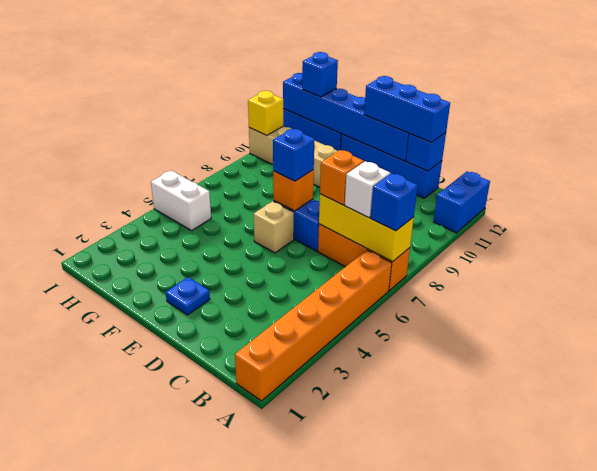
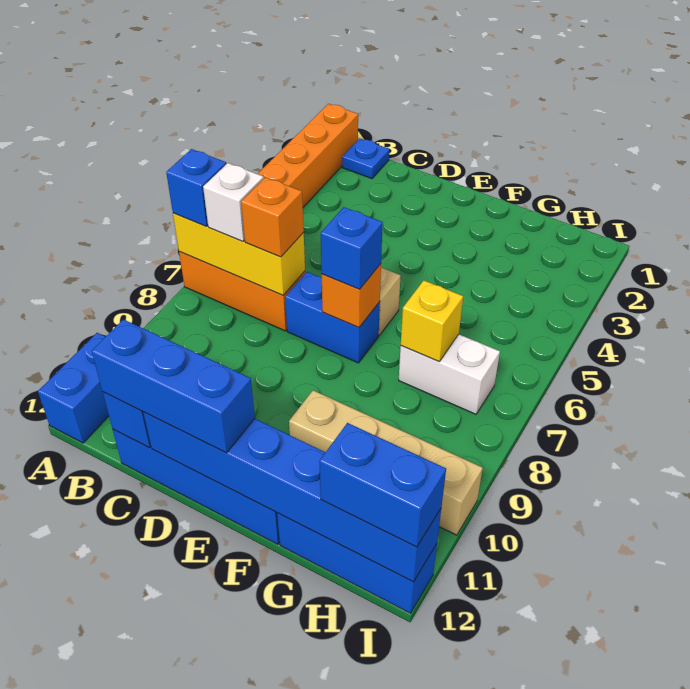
blue 1x1 plate [166,277,210,315] -> blue 1x1 plate moved to [342,138,389,179]
white 1x2 brick [151,171,211,231] -> white 1x2 brick moved to [399,334,500,414]
blue 1x1 brick [302,52,338,97] -> blue 1x2 brick [319,423,446,547]
yellow 1x1 brick [248,91,283,136] -> yellow 1x1 brick moved to [401,280,463,362]

